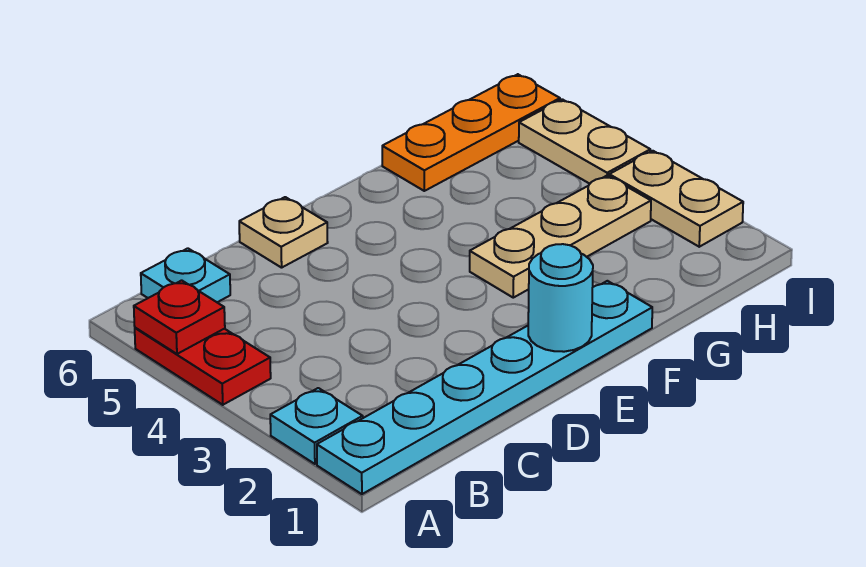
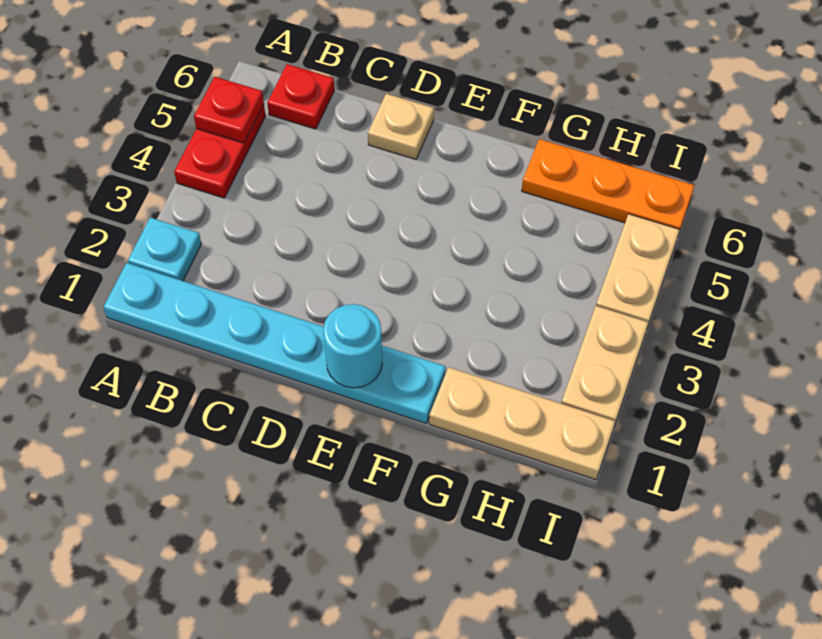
cyan 1x1 plate [141,248,230,302] -> red 1x1 plate [267,64,334,129]
tan 1x3 plate [470,176,651,298] -> tan 1x3 plate moved to [429,367,615,480]

